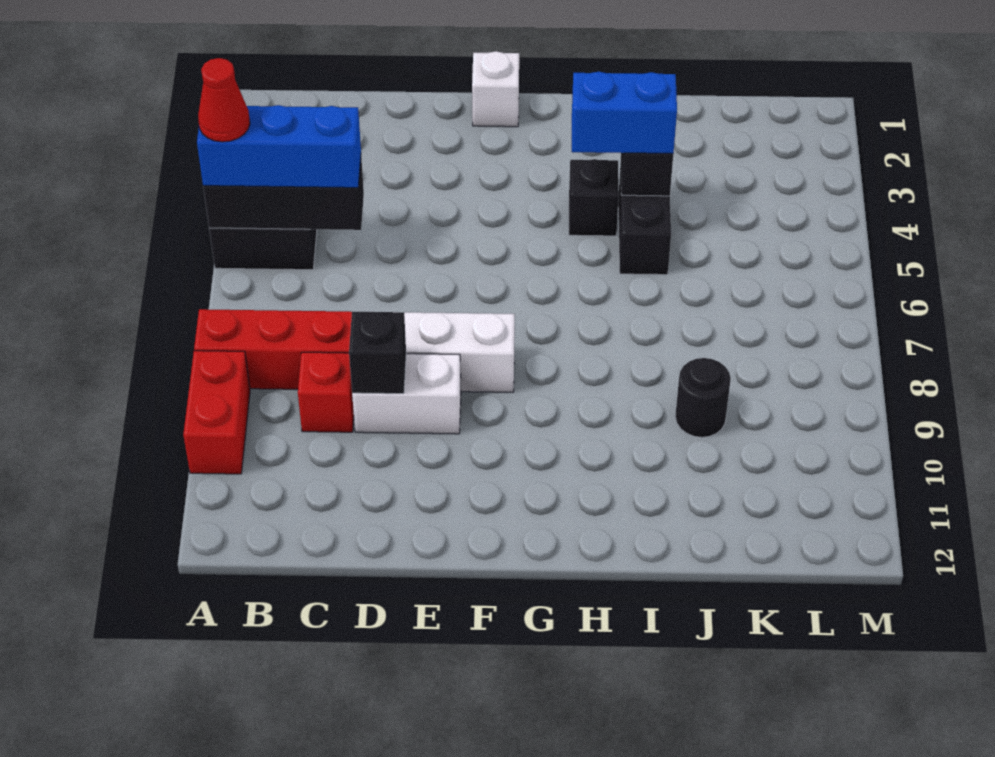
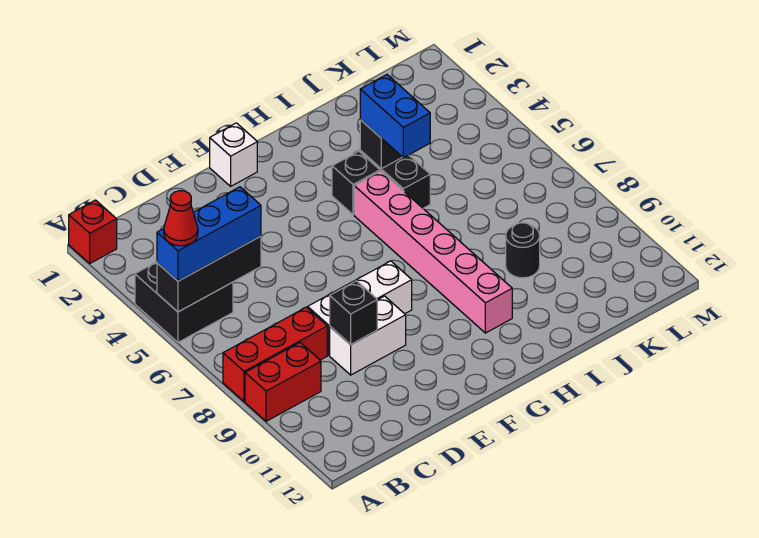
red 1x2 brick [183,351,250,474] -> red 1x2 brick turned to [245,343,321,421]
red 1x1 brick [298,352,354,432] -> red 1x1 brick moved to [69,200,117,263]
blue 1x2 brick [572,72,677,154] -> blue 1x2 brick turned to [360,75,430,158]
none -> pink 1x6 brick [354,171,512,333]

